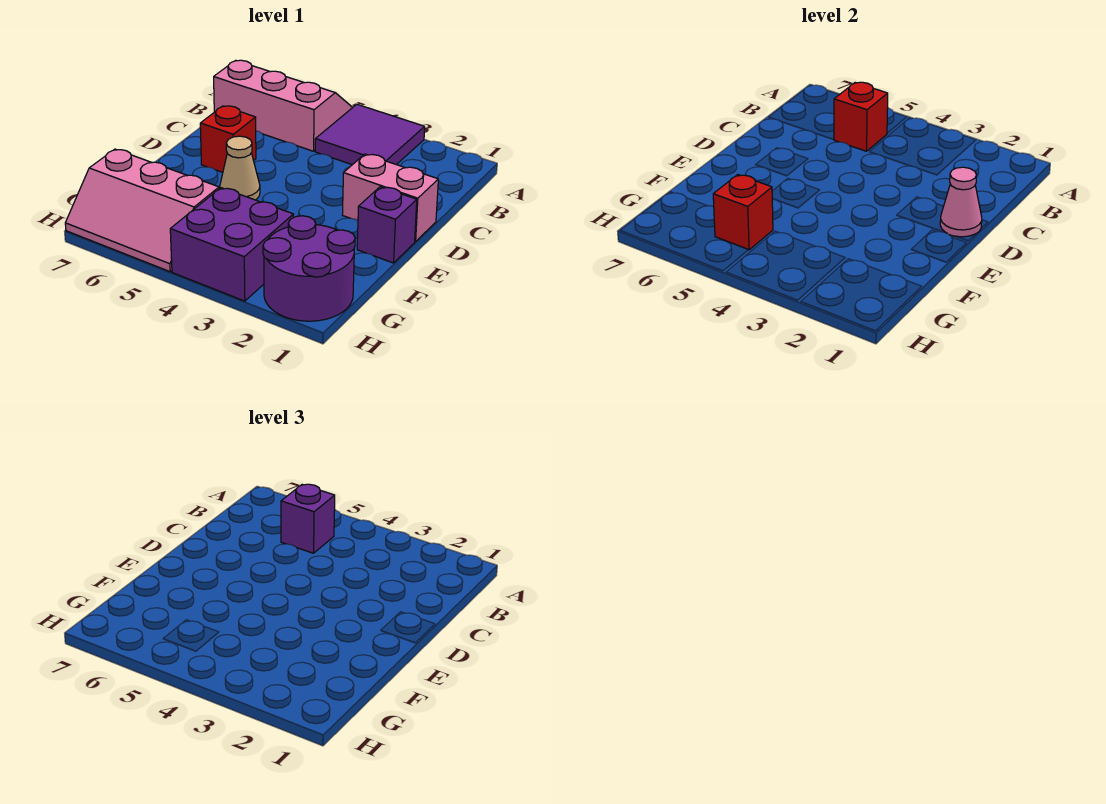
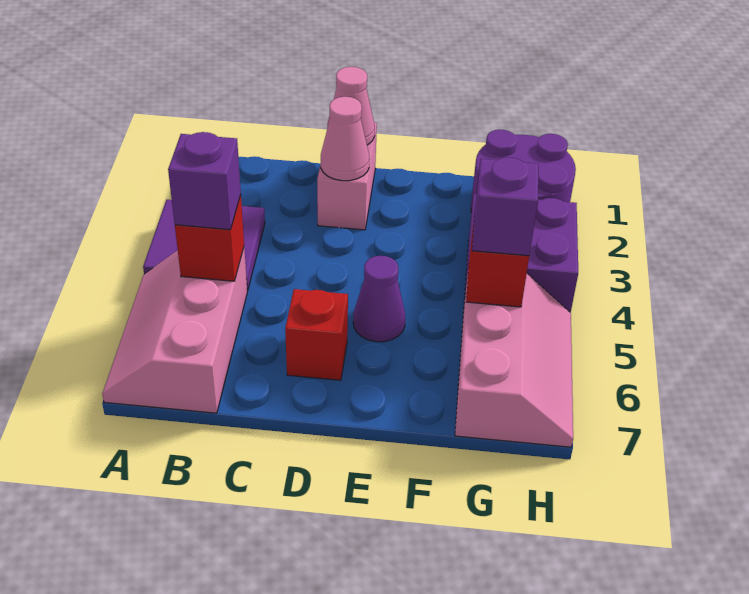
none -> pink 1x1 cone [321,97,369,181]
purple 1x1 brick [357,187,417,263] -> purple 1x1 brick moved to [472,157,538,256]
tan 1x1 cone [220,136,260,200] -> purple 1x1 cone [353,256,405,342]

